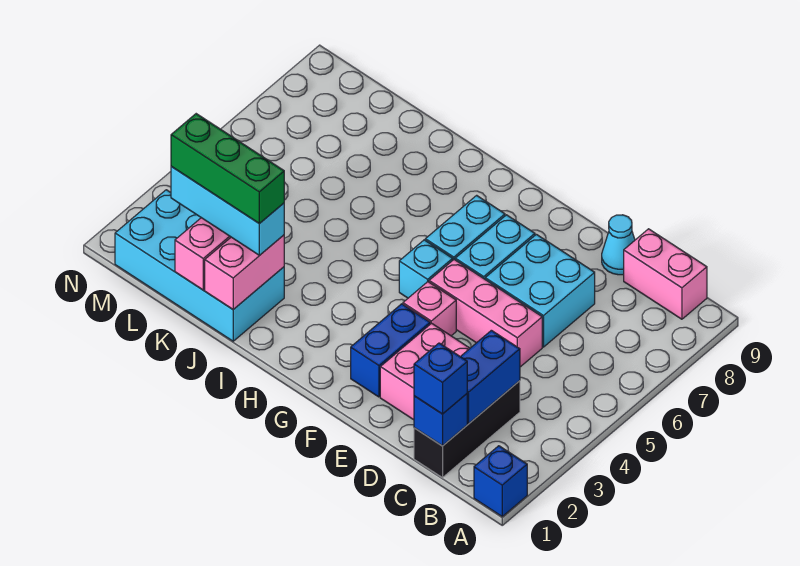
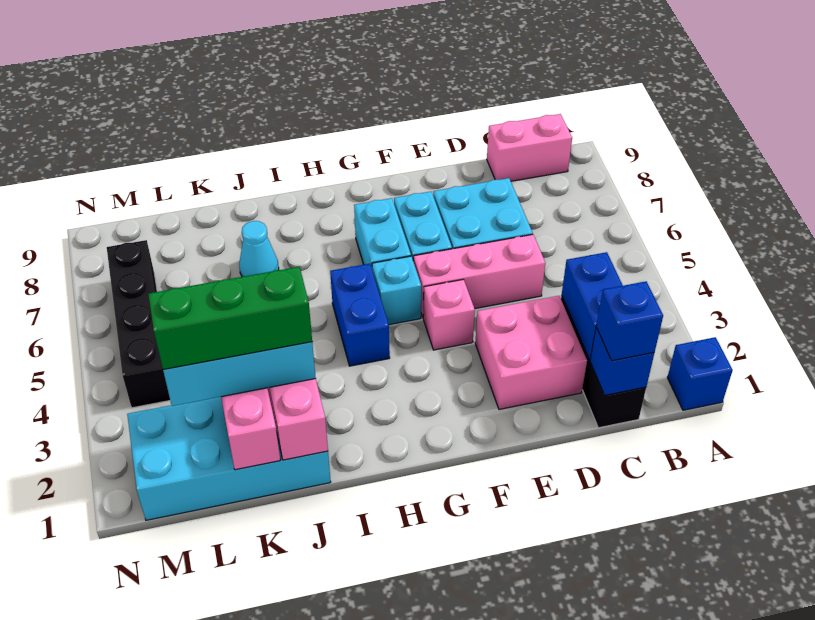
cyan 1x1 cone [602,215,635,275] -> cyan 1x1 cone moved to [239,221,279,277]
blue 1x2 brick [351,304,430,397] -> blue 1x2 brick moved to [330,264,390,366]
none -> black 1x4 brick [107,240,170,408]

